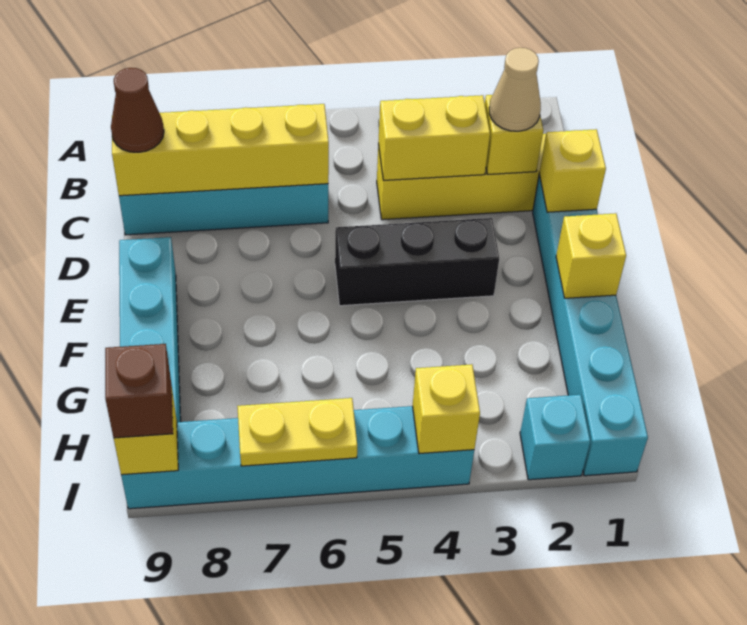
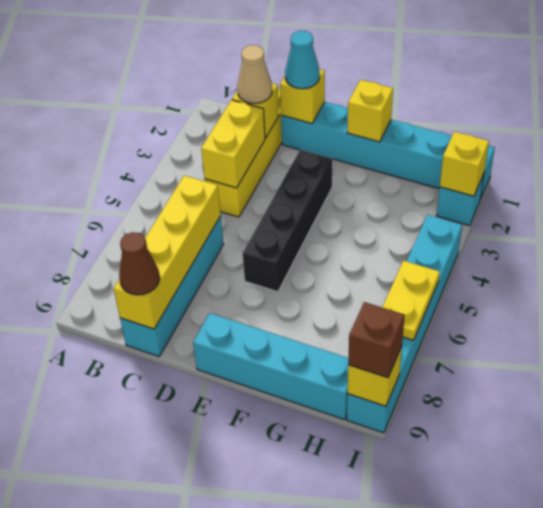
none -> cyan 1x1 cone [285,31,320,89]
black 1x3 brick [335,218,499,306] -> black 1x4 brick [243,150,332,292]
yellow 1x1 brick [413,364,480,454] -> yellow 1x1 brick moved to [440,132,489,196]

